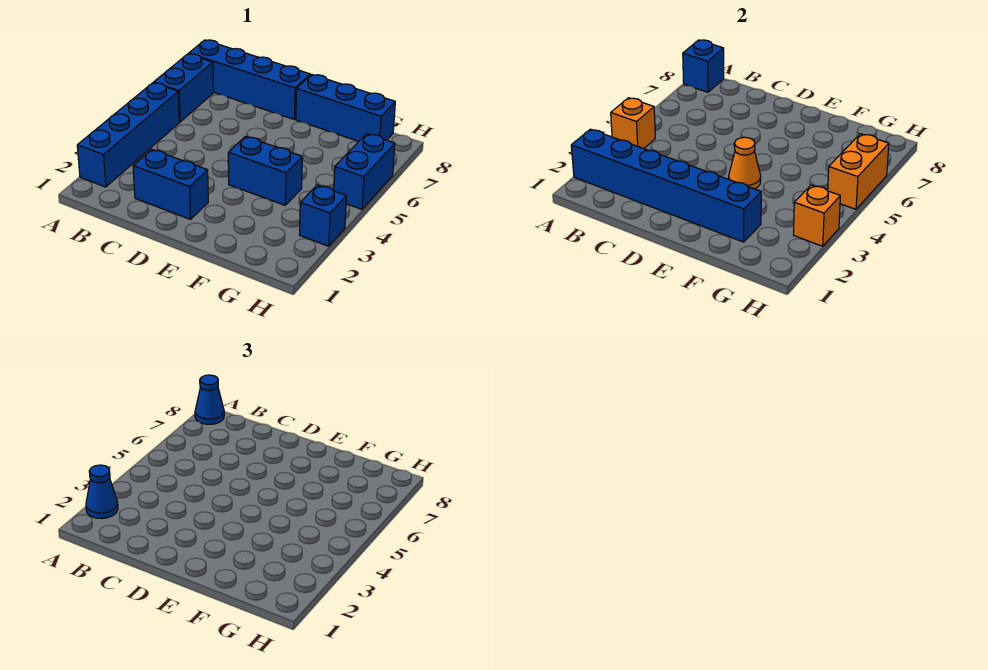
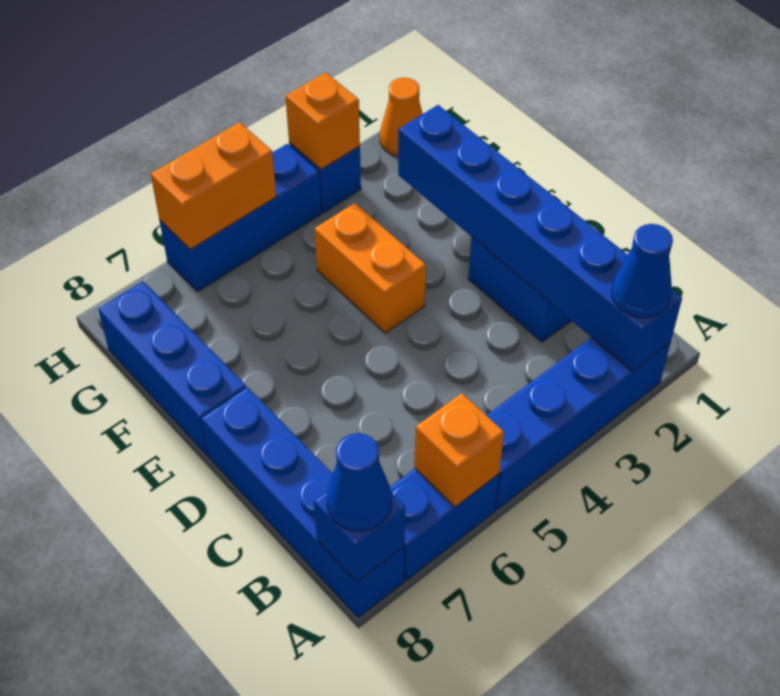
orange 1x1 brick [611,98,655,149] -> orange 1x1 brick moved to [415,393,504,507]
blue 1x2 brick [228,137,302,205] -> orange 1x2 brick [315,203,426,333]
orange 1x1 cone [729,137,761,189] -> orange 1x1 cone moved to [380,78,423,156]
blue 1x2 brick [334,134,395,209] -> blue 1x3 brick [159,144,321,292]

